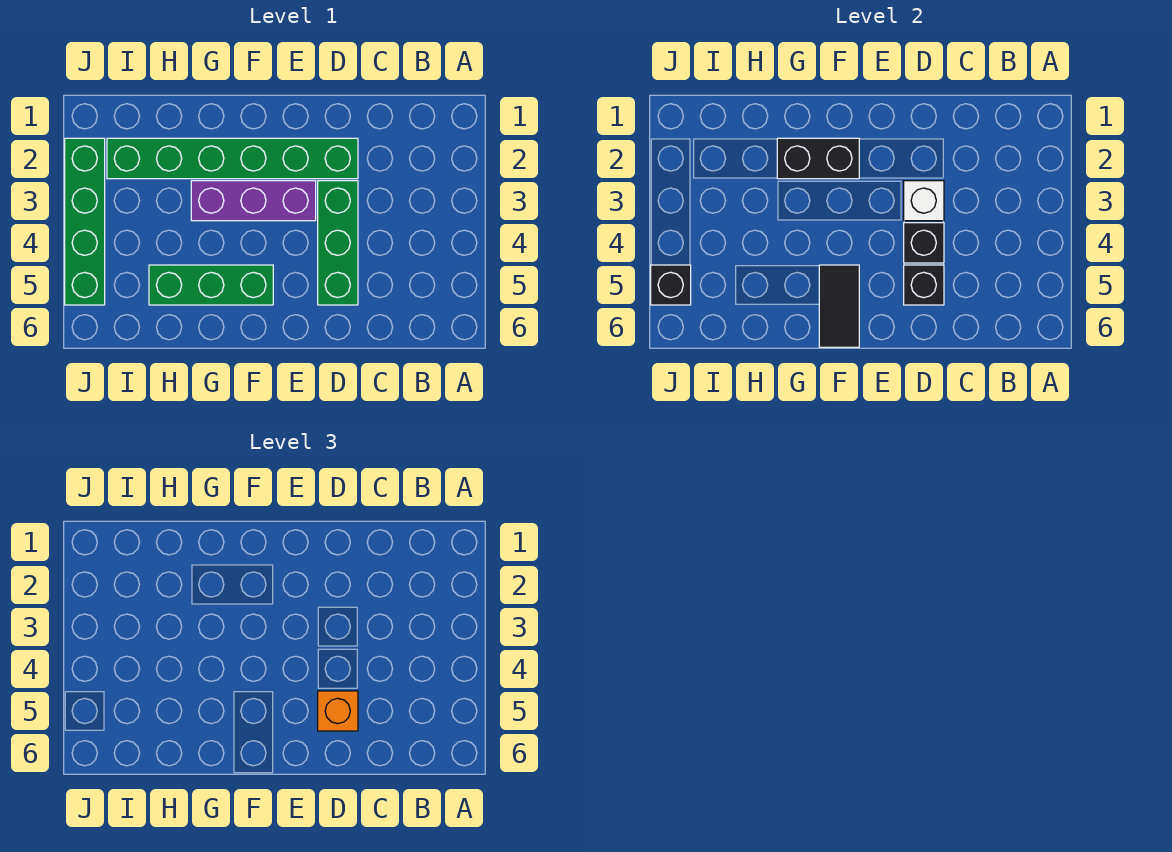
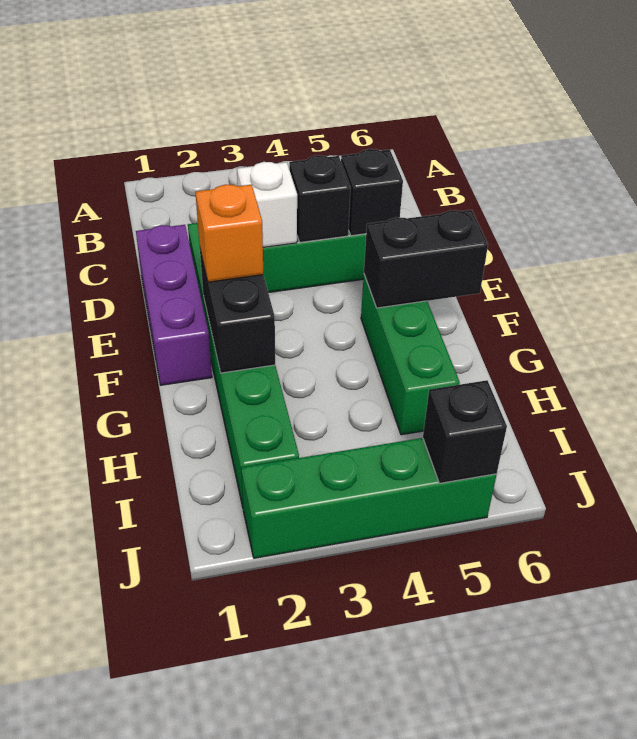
orange 1x1 brick [318,691,358,731] -> orange 1x1 brick moved to [195,185,263,282]
purple 1x3 brick [191,181,316,221] -> purple 1x3 brick moved to [136,225,212,385]
black 1x2 tile [819,265,859,347] -> black 1x2 brick [364,210,488,308]

